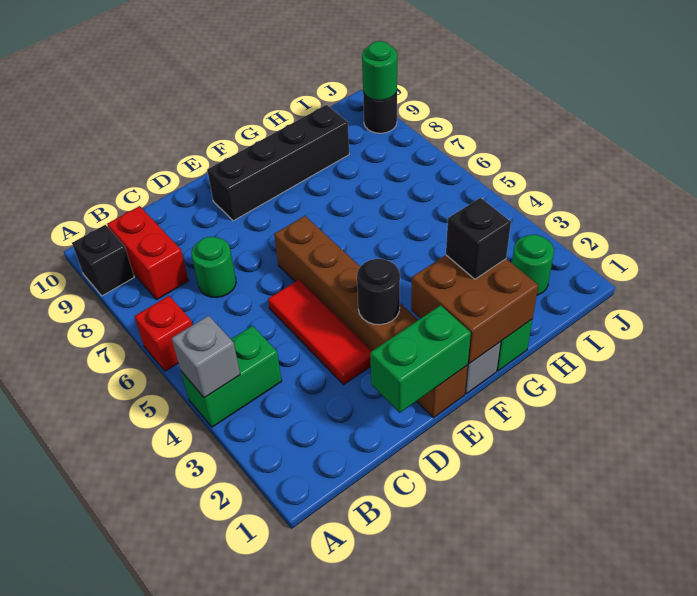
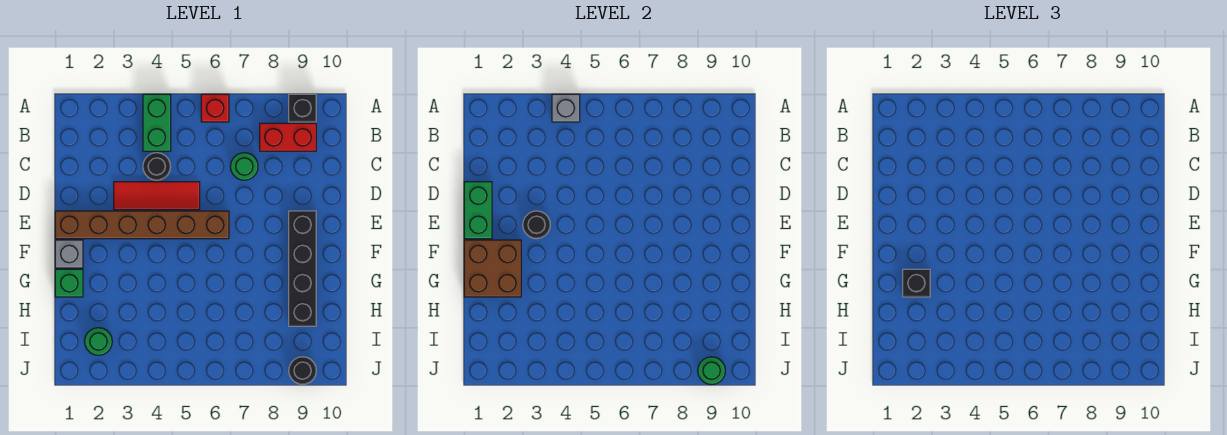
none -> black 1x1 round brick [143,153,171,180]

